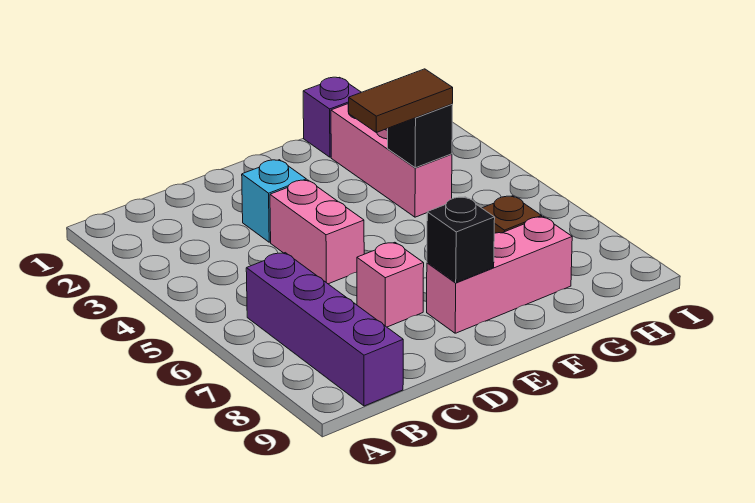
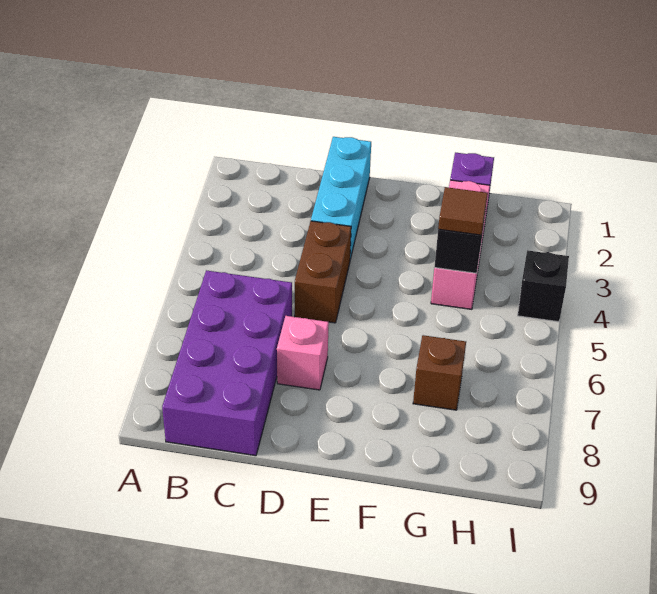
purple 1x4 brick [246,253,403,406] -> purple 2x4 brick [162,270,292,456]
cyan 1x1 brick [242,160,306,242] -> cyan 1x3 brick [311,137,371,259]
pink 1x2 brick [270,180,364,284] -> brown 1x2 brick [295,221,351,323]
pink 1x3 brick [427,217,572,333] -> none
black 1x1 brick [427,197,495,283] -> black 1x1 brick moved to [518,250,569,322]
brown 1x2 tile [348,69,453,132] -> brown 1x1 tile [438,187,488,235]

